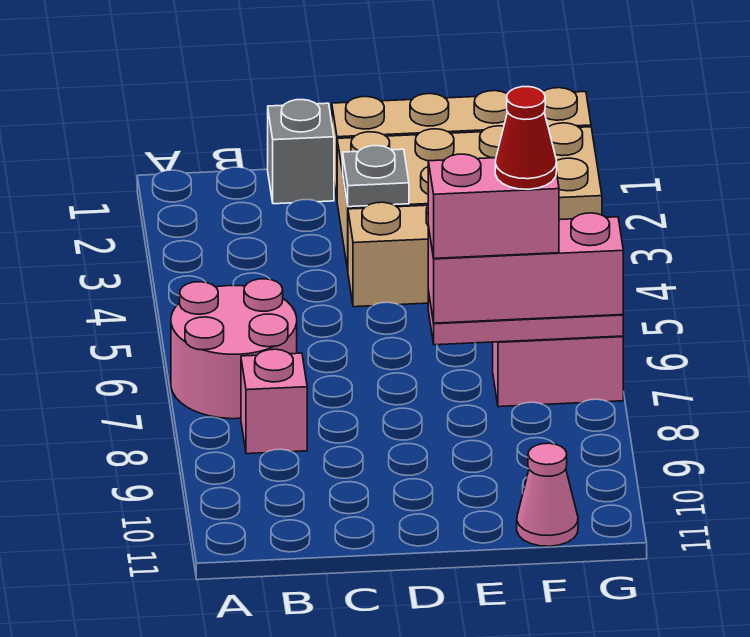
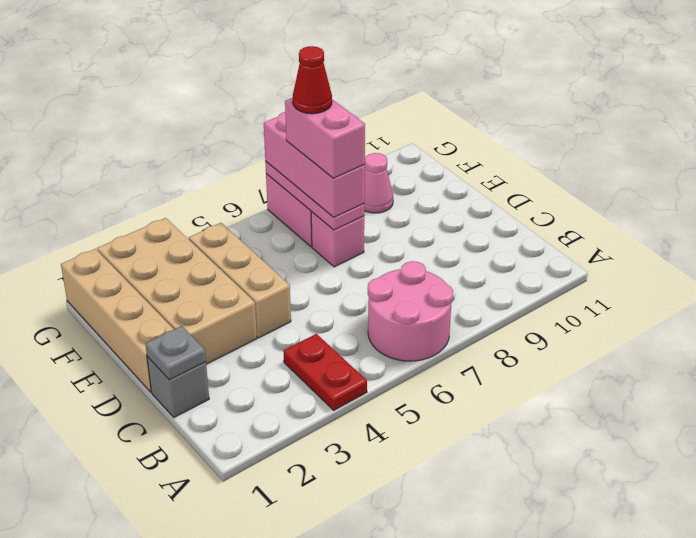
none -> red 1x2 plate [283,334,367,410]
pink 1x1 brick [241,349,307,454] -> pink 1x1 brick moved to [311,212,364,267]
grey 1x1 plate [343,146,409,207] -> grey 1x1 plate moved to [145,326,206,380]
pink 1x1 cone [517,443,578,546] -> pink 1x1 cone moved to [364,153,393,213]

